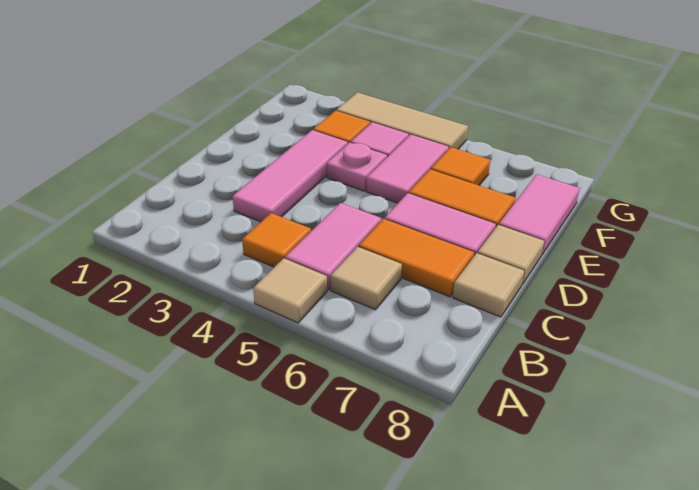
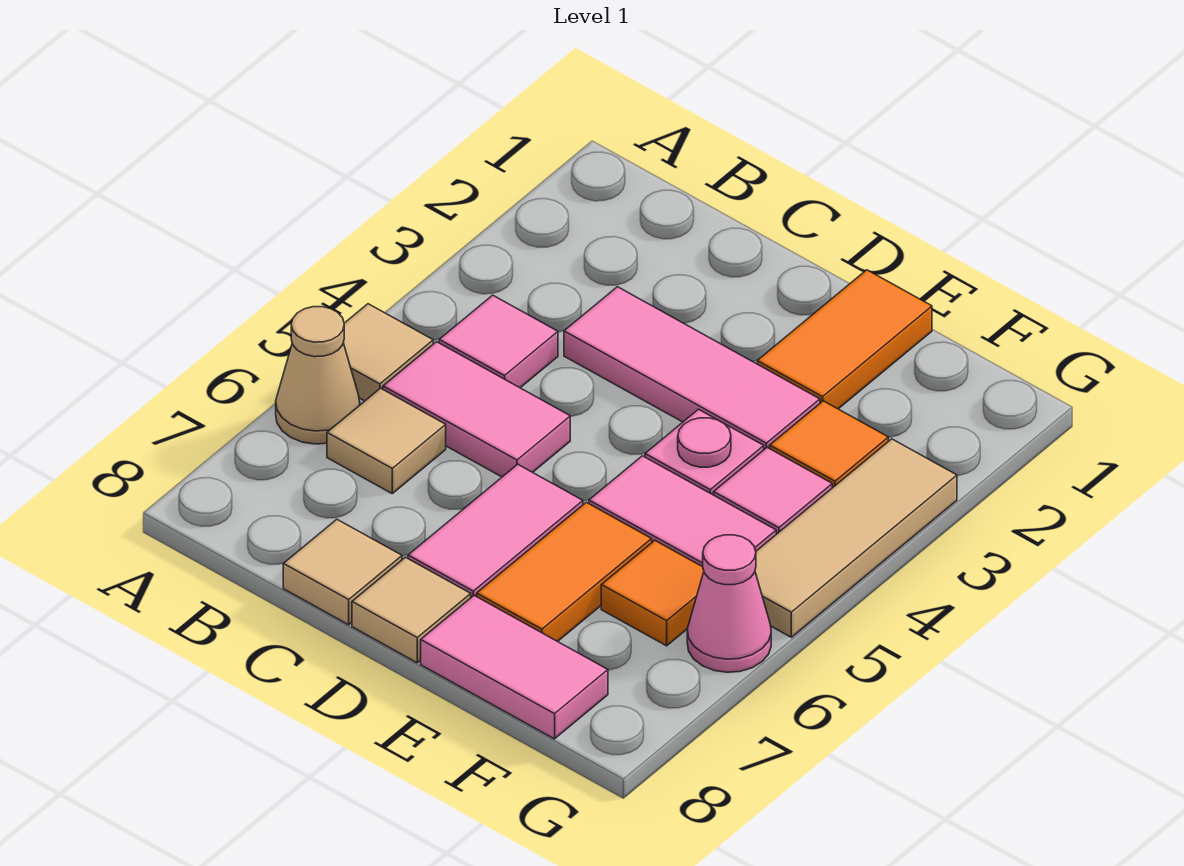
none -> tan 1x1 cone [276,307,360,444]
orange 1x1 tile [242,213,311,267] -> pink 1x1 tile [439,295,558,388]
orange 1x2 tile [359,219,474,297] -> orange 1x2 tile moved to [757,270,932,409]
none -> pink 1x1 cone [687,535,771,672]

